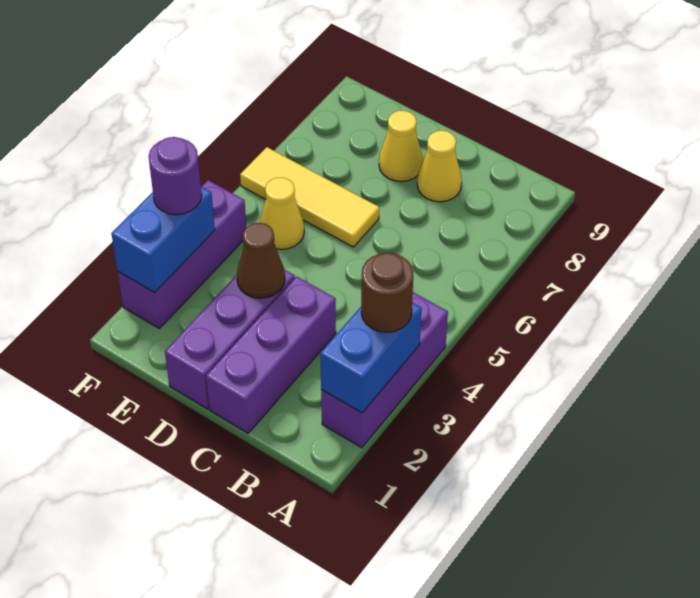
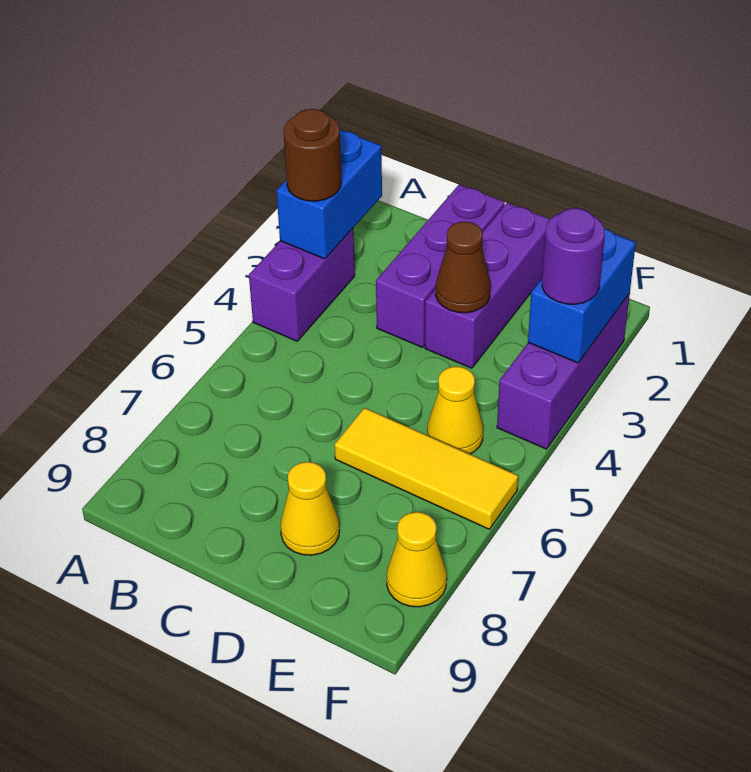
purple 1x3 brick [321,292,448,448] -> purple 1x2 brick [249,229,355,341]
yellow 1x1 cone [417,131,462,202] -> yellow 1x1 cone moved to [387,512,447,607]

